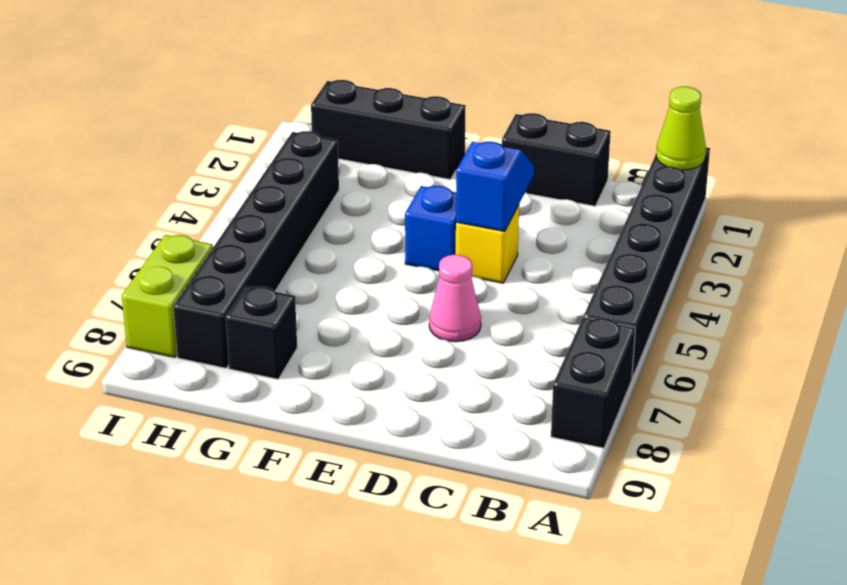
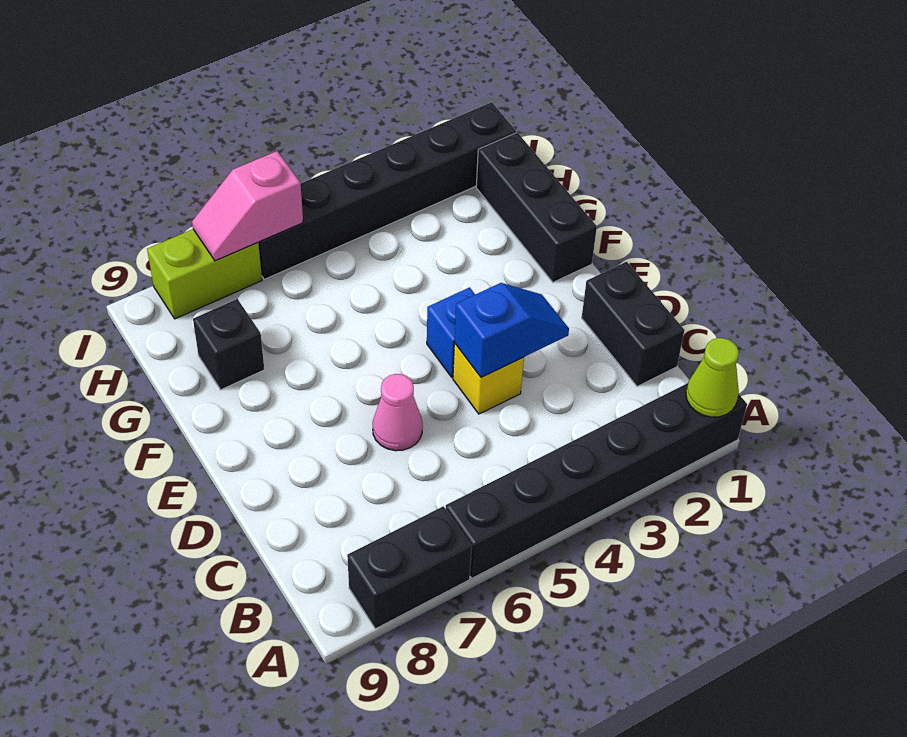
black 1x6 brick [173,131,339,368] -> black 1x6 brick moved to [258,102,516,279]
none -> pink 1x2 slope [192,151,303,261]

